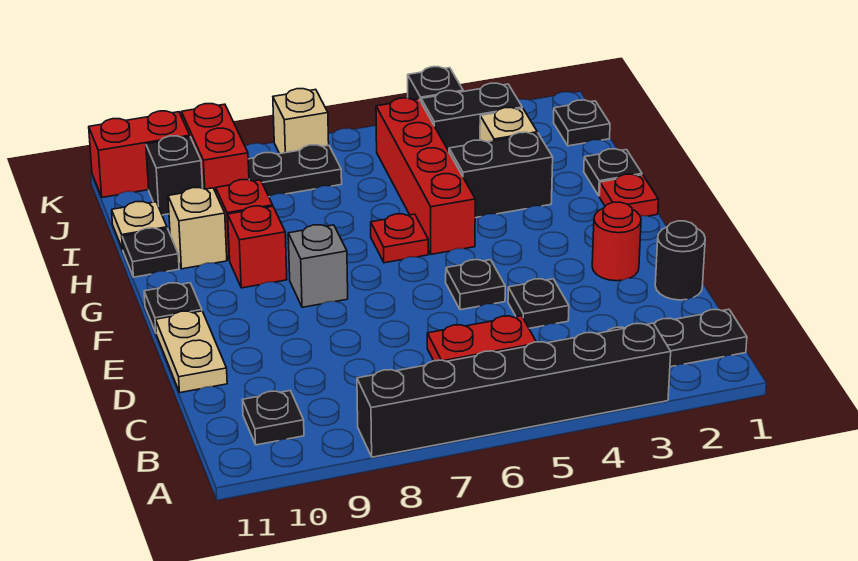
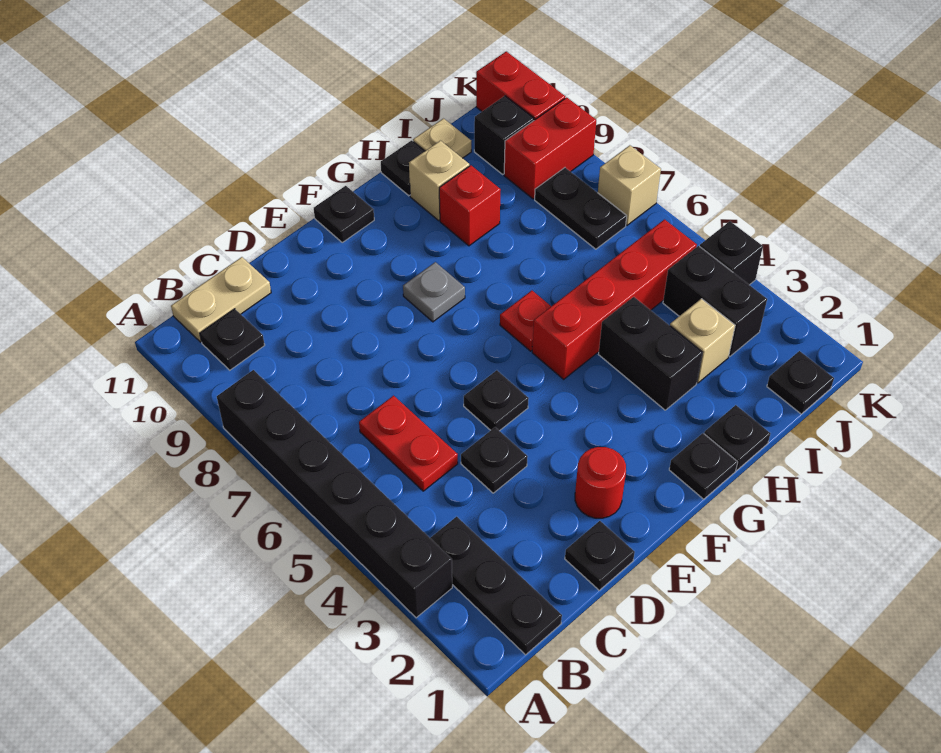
black 1x1 round brick [655,221,705,300] -> black 1x1 plate [565,521,635,590]
tan 1x2 plate [156,311,227,393] -> tan 1x2 plate moved to [171,257,271,342]
grey 1x1 brick [288,225,348,307] -> grey 1x1 plate [403,262,465,322]
red 1x1 plate [599,174,658,216] -> black 1x1 plate [669,433,738,499]
red 1x1 brick [228,206,287,288] -> none

